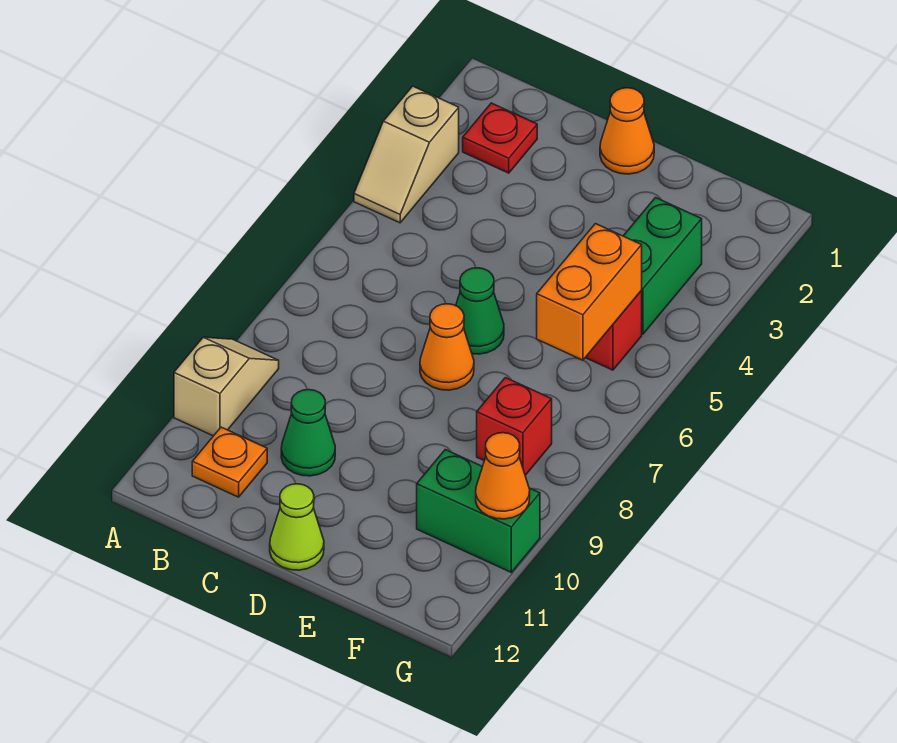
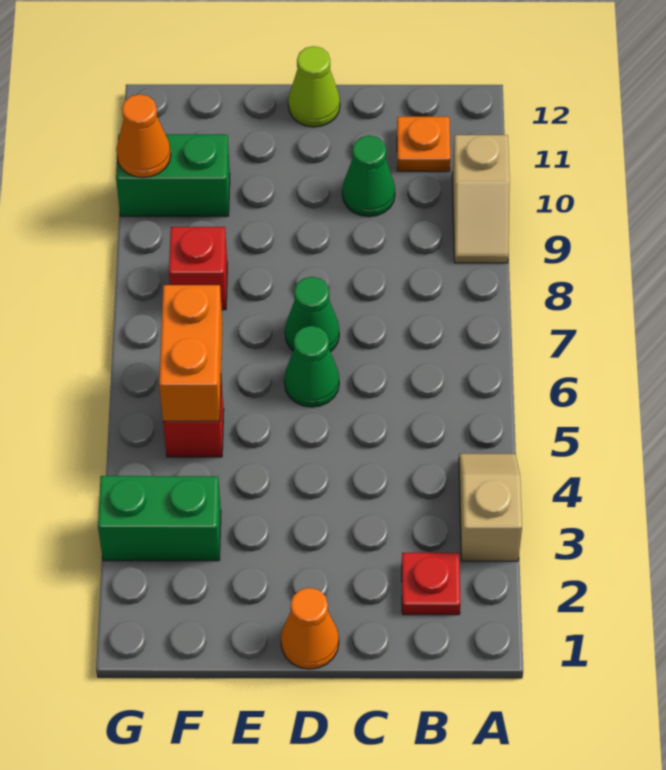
orange 1x1 cone [420,304,474,390] -> green 1x1 cone [285,277,339,352]
green 1x2 brick [624,198,702,334] -> green 1x2 brick turned to [98,476,221,561]

